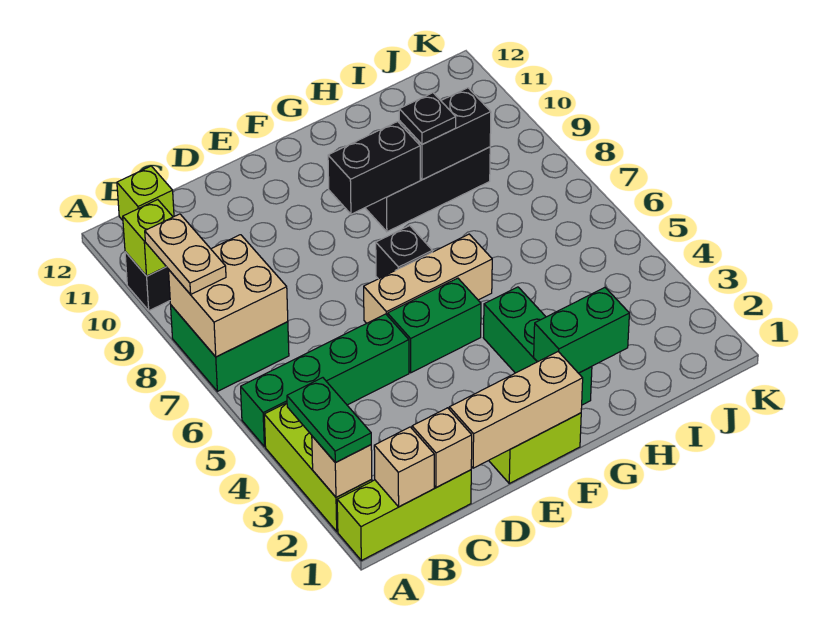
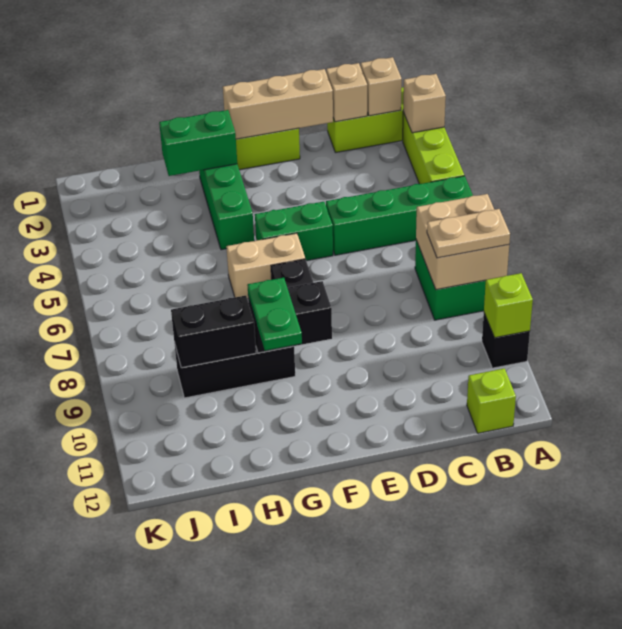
green 1x2 plate [287,378,371,463] -> green 1x2 plate moved to [248,278,302,350]
tan 1x2 plate [145,214,226,295] -> tan 1x2 plate turned to [427,209,510,258]
tan 1x3 brick [364,234,492,323] -> tan 1x2 brick [226,233,305,299]
black 1x1 plate [399,93,456,144] -> none

